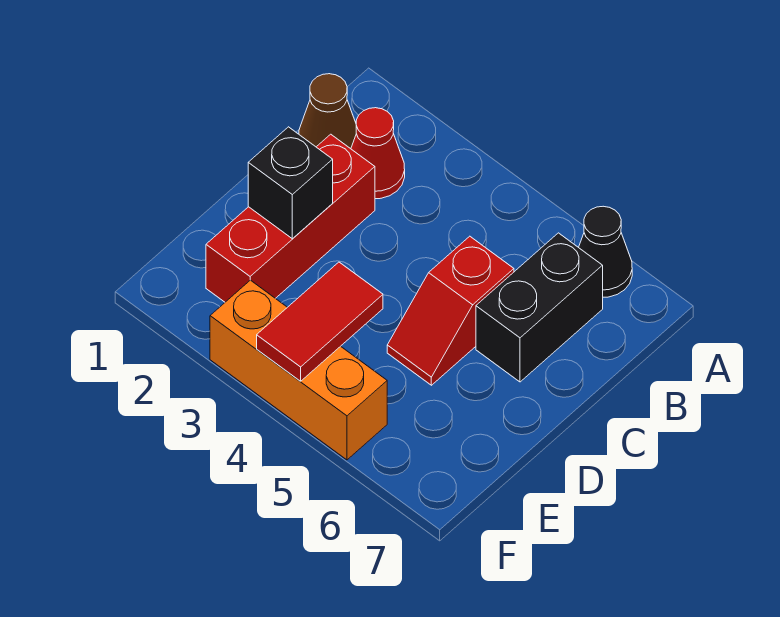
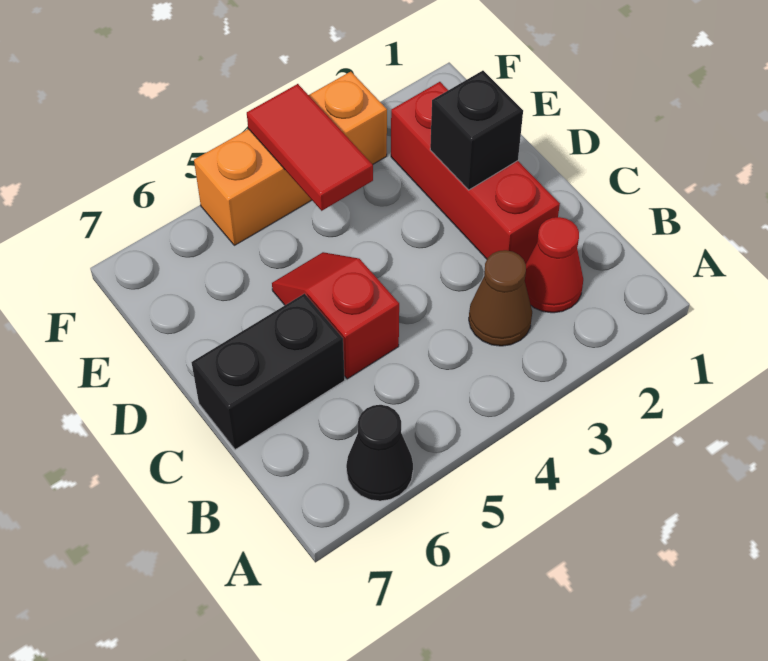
brown 1x1 cone [299,74,356,149] -> brown 1x1 cone moved to [469,250,532,346]
black 1x2 brick [476,233,603,382] -> black 1x2 brick turned to [192,294,345,450]

